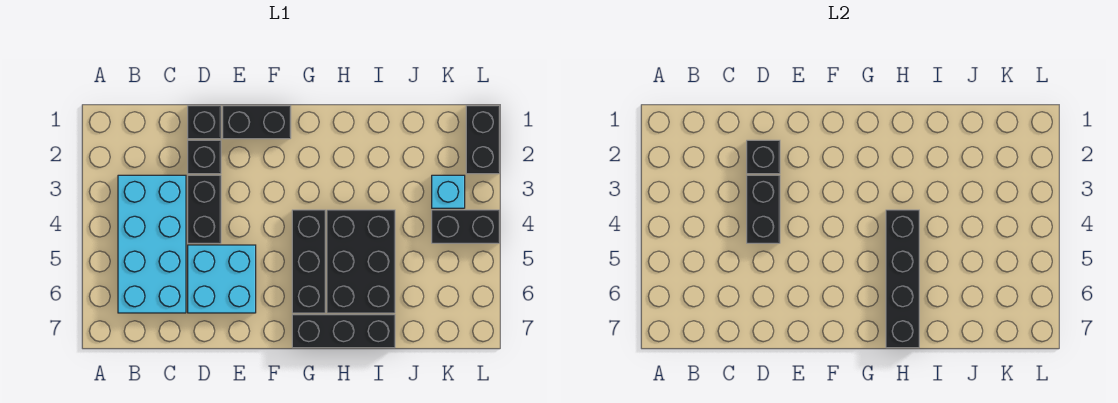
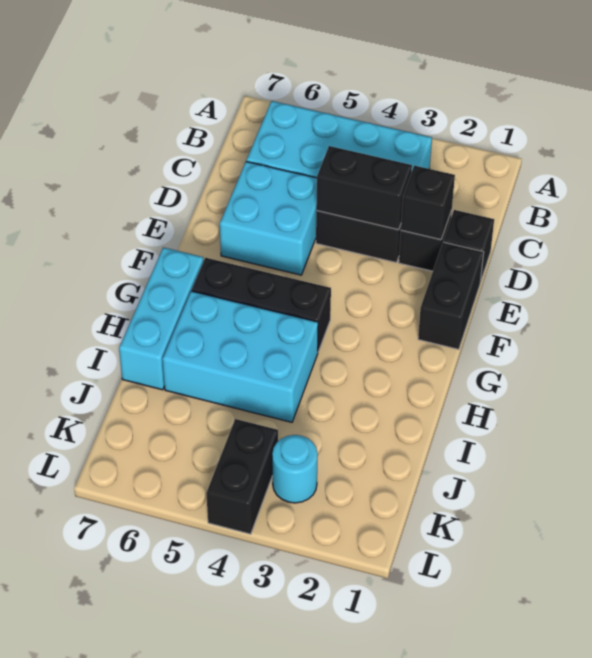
black 1x3 brick [292,315,395,348] -> cyan 1x3 brick [119,247,203,390]
black 2x3 brick [327,210,395,313] -> cyan 2x3 brick [162,291,318,422]
black 1x4 brick [886,210,919,348] -> none
cyan 1x1 brick [432,175,465,208] -> cyan 1x1 round brick [272,435,318,503]
black 1x2 brick [466,106,500,174] -> none

